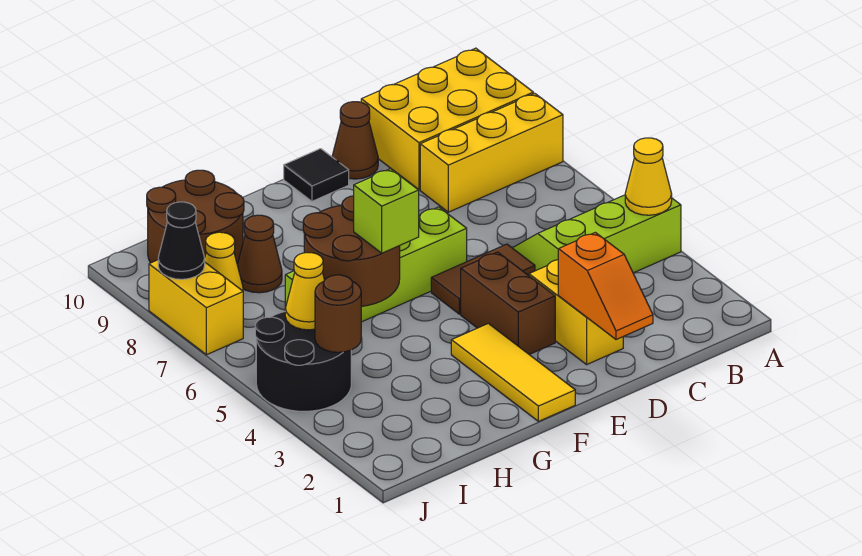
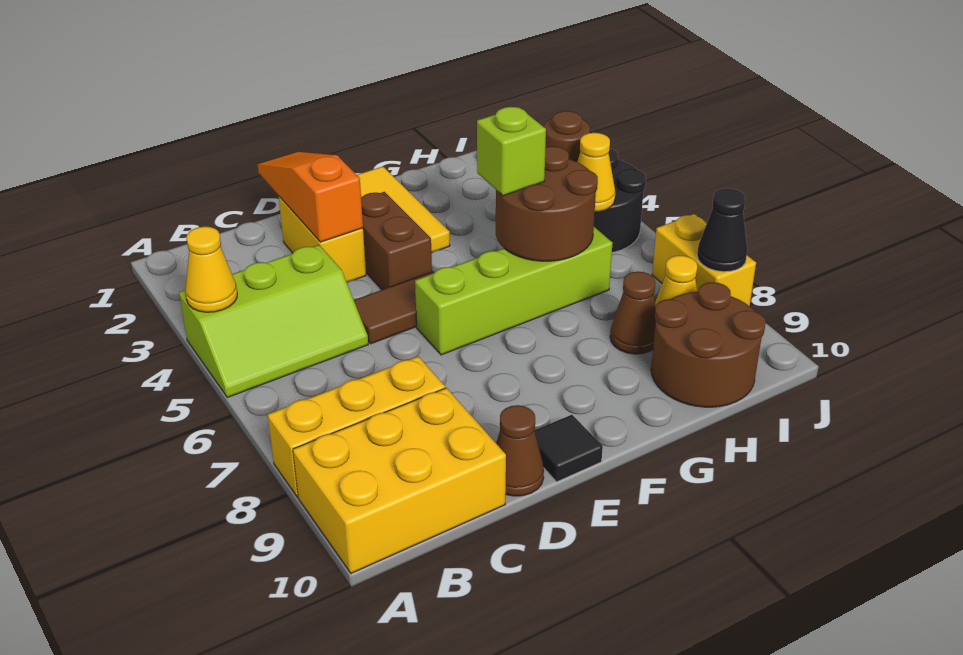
orange 1x2 slope [558,232,653,340] -> orange 1x3 slope [258,152,363,242]

